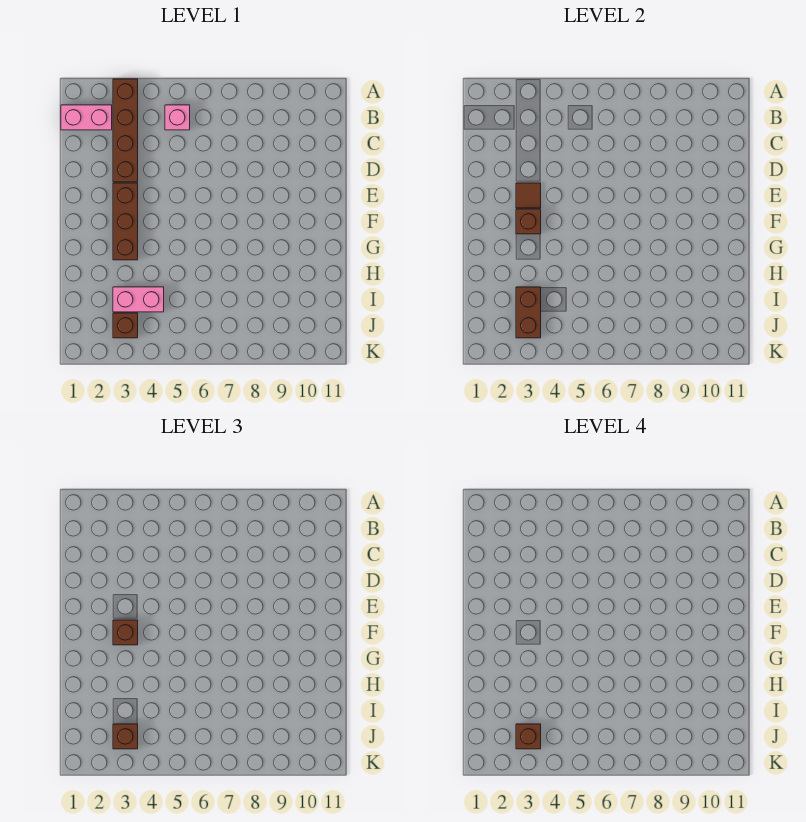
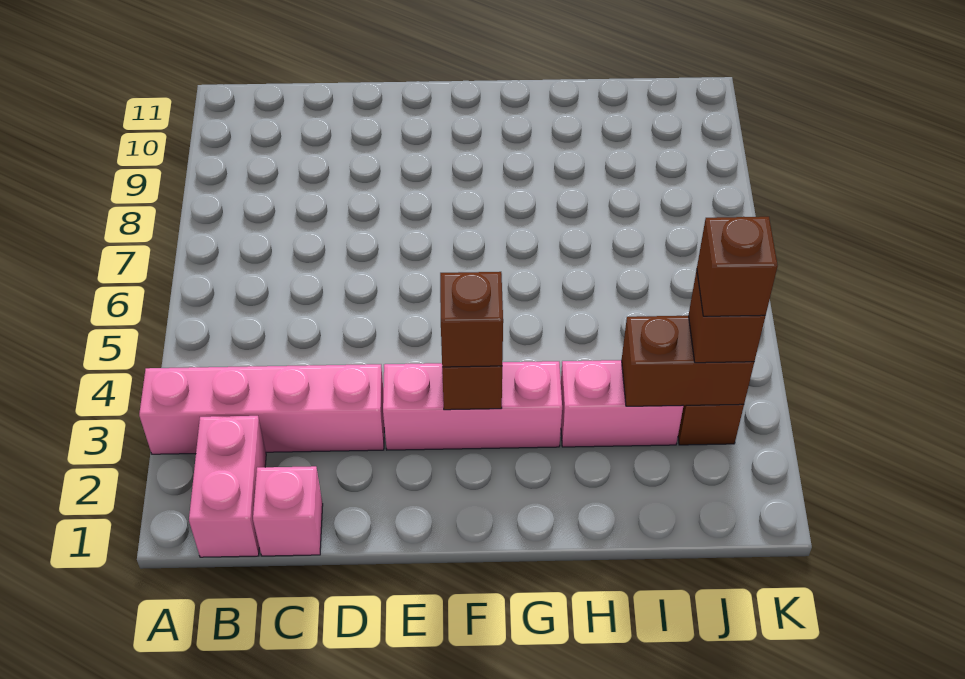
brown 1x4 brick [113,79,138,182] -> pink 1x4 brick [139,364,384,454]
pink 1x1 brick [165,105,190,130] -> pink 1x1 brick moved to [253,466,323,556]
brown 1x3 brick [113,183,138,260] -> pink 1x3 brick [383,361,562,450]
brown 1x1 tile [516,183,541,208] -> none
pink 1x2 brick [113,287,164,312] -> pink 1x2 brick turned to [561,360,683,447]

